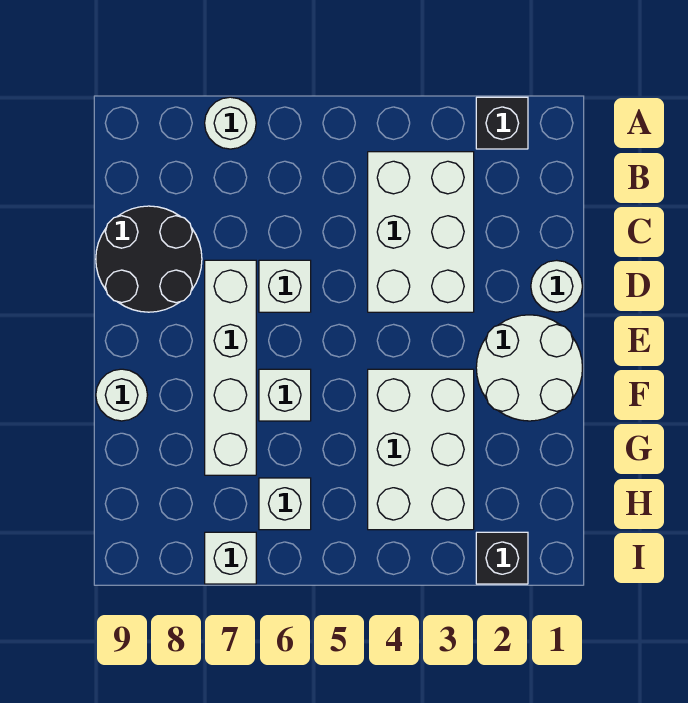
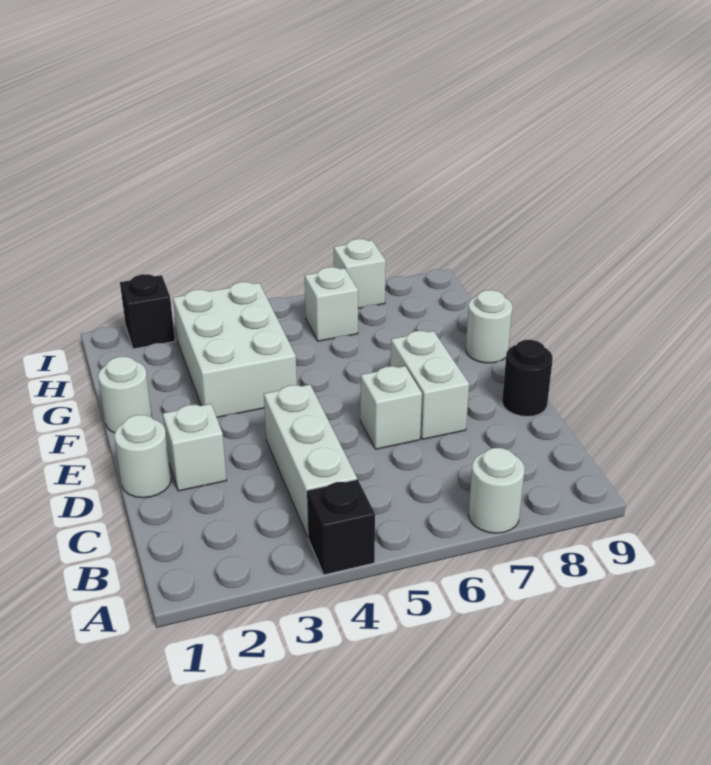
black 1x1 brick [476,97,528,149] -> black 1x1 brick moved to [307,480,375,575]
white 2x3 brick [368,152,474,312] -> white 1x3 brick [264,385,357,537]
black 2x2 round brick [96,206,202,312] -> black 1x1 round brick [502,340,553,417]
white 1x4 brick [205,260,256,475] -> white 1x2 brick [390,331,469,439]
white 2x2 round brick [476,315,582,421] -> white 1x1 round brick [98,357,152,433]
white 1x1 brick [259,369,311,421] -> white 1x1 brick moved to [163,404,227,491]

